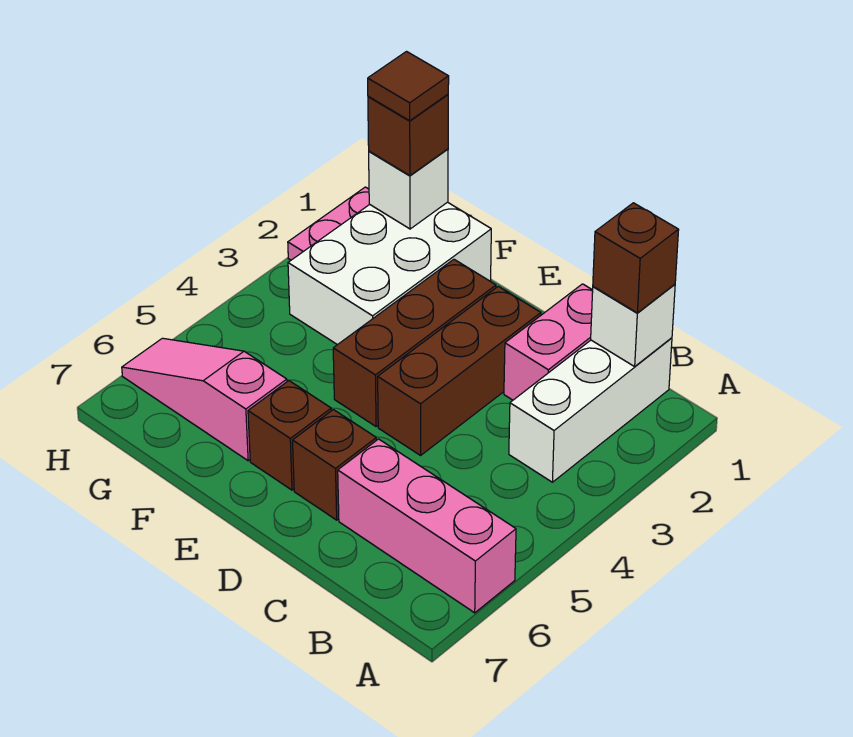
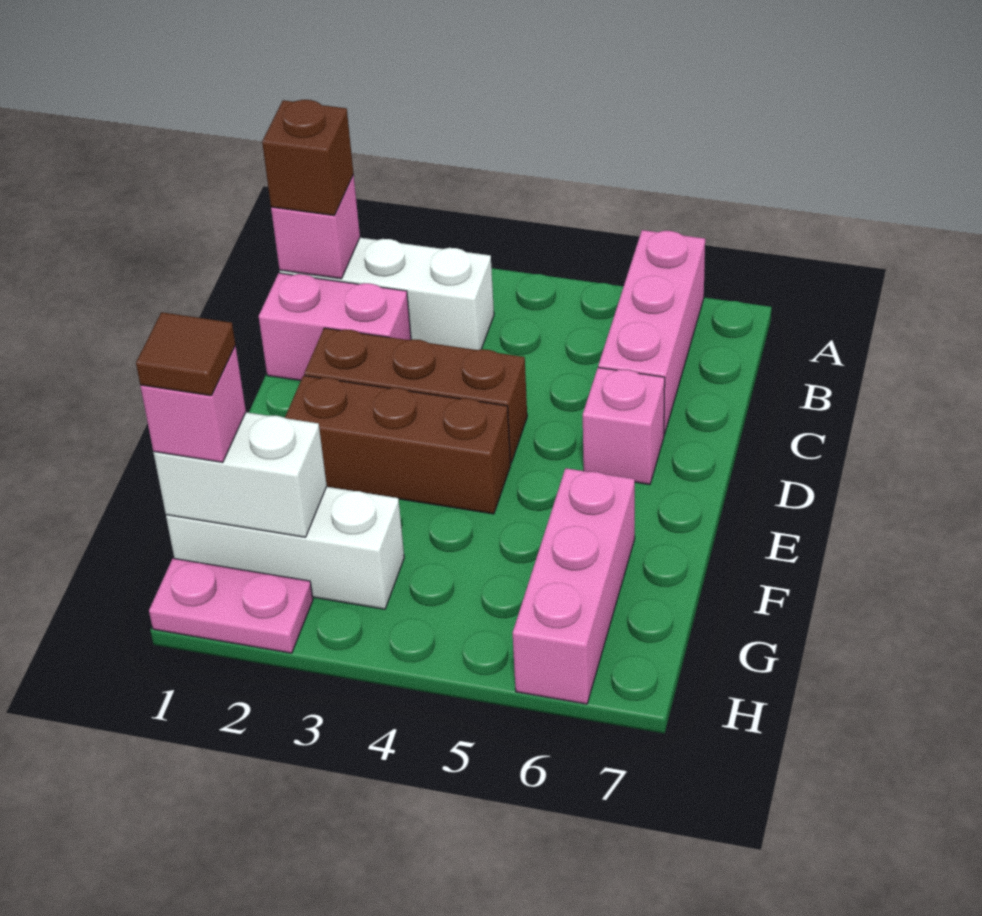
white 1x1 brick [591,284,675,366] -> pink 1x1 brick [271,175,360,279]
brown 1x1 brick [293,410,376,520] -> pink 1x1 brick [583,368,665,485]
brown 1x1 brick [248,381,331,490] -> none
white 2x3 brick [288,202,491,345] -> white 1x3 brick [166,487,404,609]
pink 1x3 slope [122,338,287,461] -> pink 1x3 brick [513,468,635,704]
white 1x1 brick [369,149,448,229] -> white 1x2 brick [154,412,327,537]
brown 1x1 brick [368,94,448,175] -> pink 1x1 brick [141,346,246,462]

